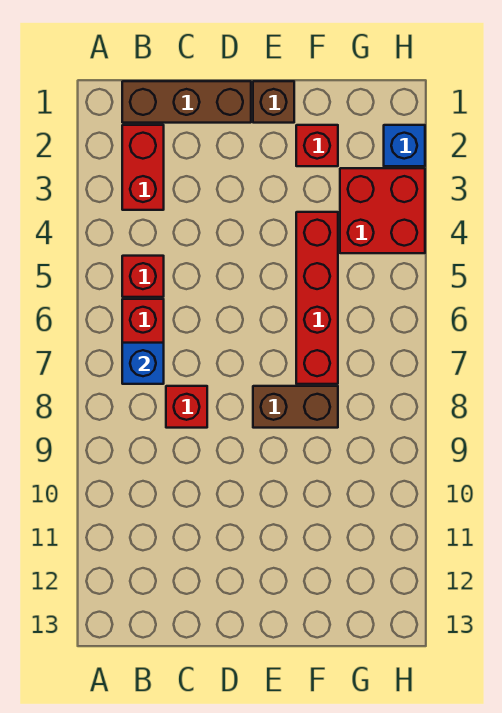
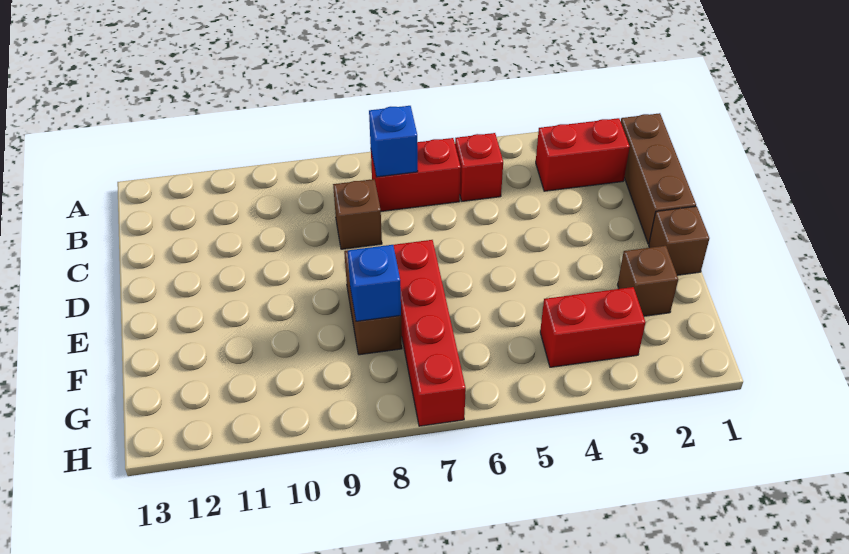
red 1x1 brick [166,386,207,428] -> brown 1x1 brick [333,179,382,249]
red 1x1 brick [296,125,338,166] -> brown 1x1 brick [618,246,678,316]
red 1x4 brick [296,212,338,384] -> red 1x4 brick turned to [394,240,466,426]
red 2x2 brick [340,168,425,253] -> red 1x2 brick [540,287,645,367]
blue 1x1 brick [384,125,425,166] -> blue 1x1 brick moved to [348,245,401,321]

